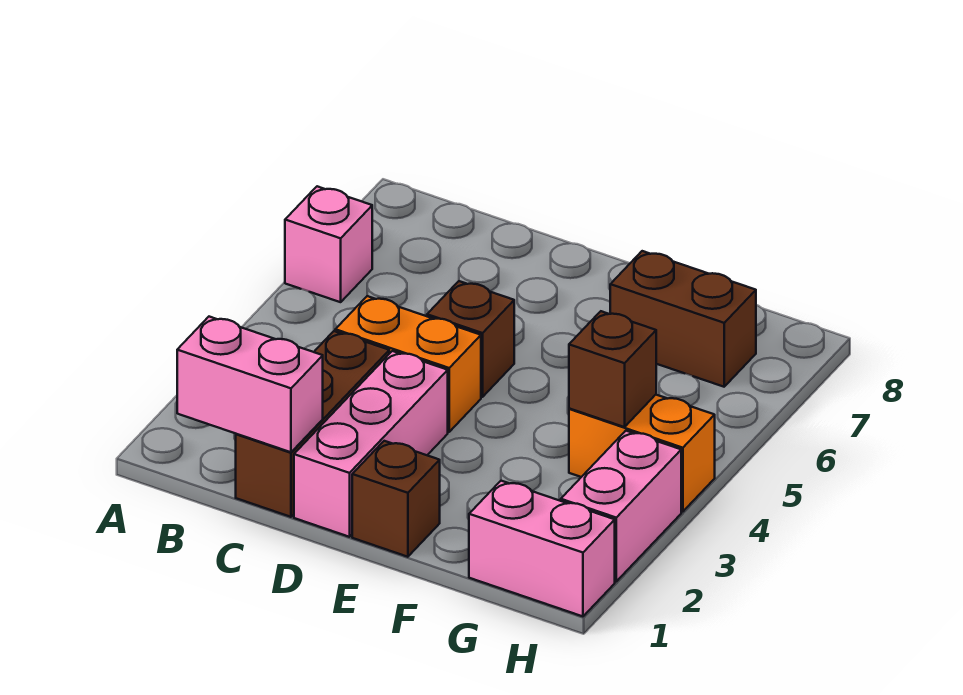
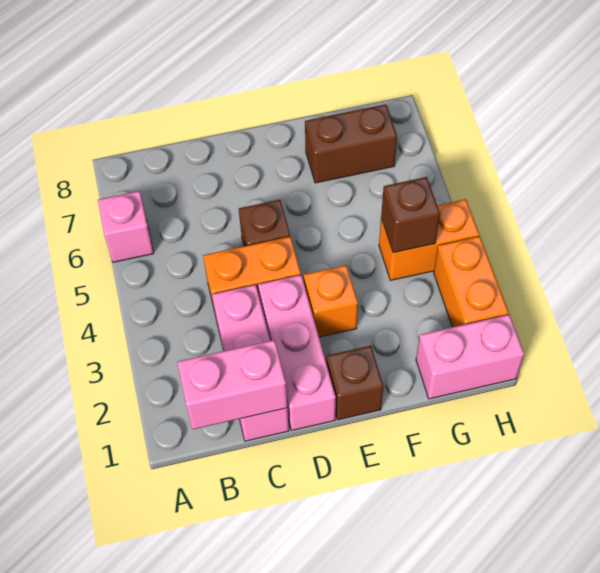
brown 1x3 brick [236,331,389,517] -> pink 1x3 brick [212,285,289,441]
none -> orange 1x1 brick [304,265,358,337]
pink 1x2 brick [561,431,681,581] -> orange 1x2 brick [434,236,509,327]

